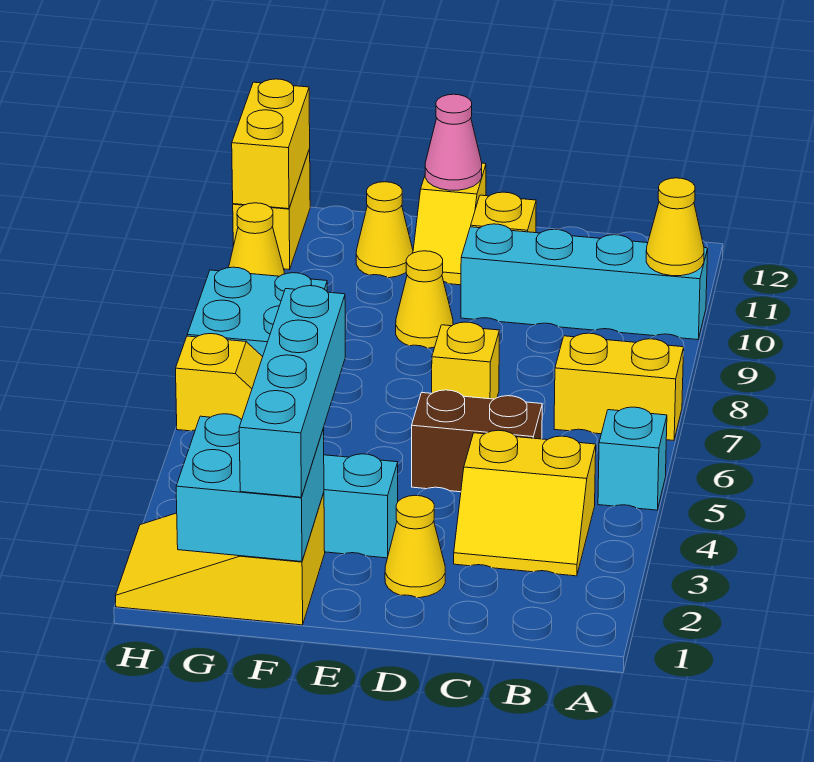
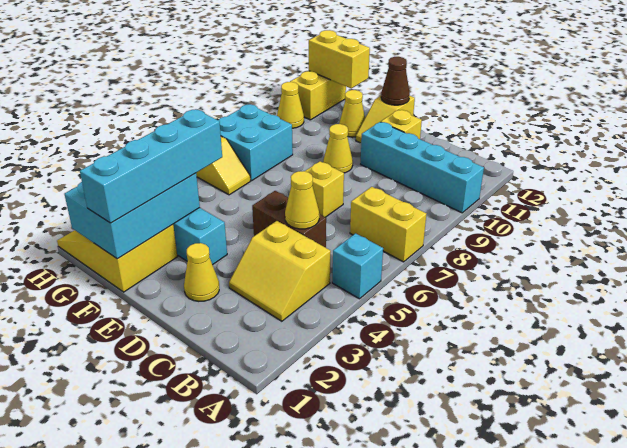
yellow 1x1 cone [646,178,704,276] -> yellow 1x1 cone moved to [285,171,319,229]
pink 1x1 cone [425,94,482,190] -> brown 1x1 cone [381,57,410,105]
cyan 2x2 brick [176,414,324,562] -> cyan 2x3 brick [64,173,200,259]
yellow 1x2 brick [232,79,310,209] -> yellow 1x2 brick turned to [309,30,370,88]

